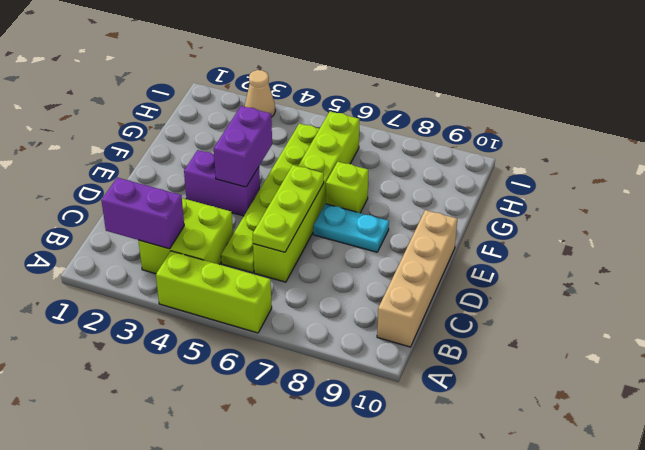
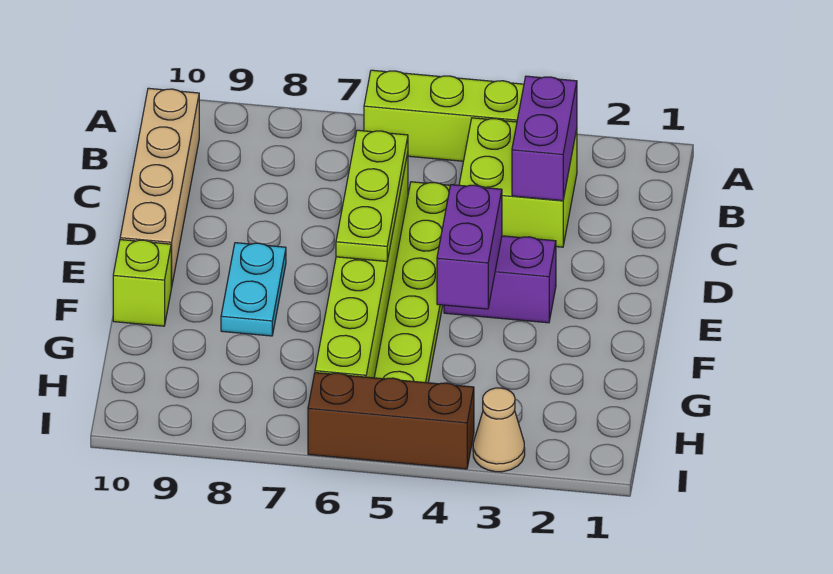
purple 1x2 brick [101,178,184,249] -> purple 1x2 brick turned to [512,76,577,201]
cyan 1x2 plate [313,204,389,252] -> cyan 1x2 plate turned to [221,243,286,336]
lime 1x1 brick [326,162,368,213] -> lime 1x1 brick moved to [113,240,171,326]
none -> brown 1x3 brick [308,373,474,469]

